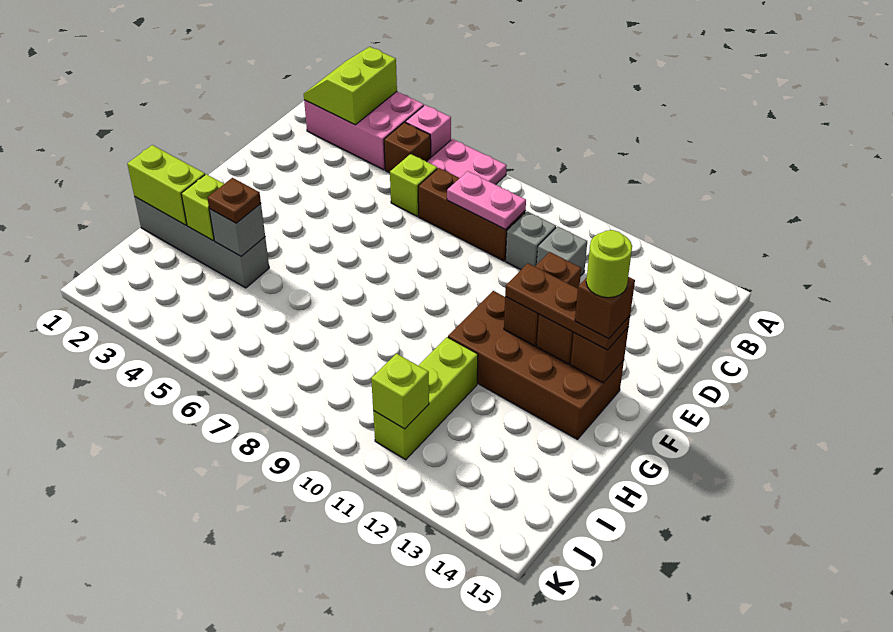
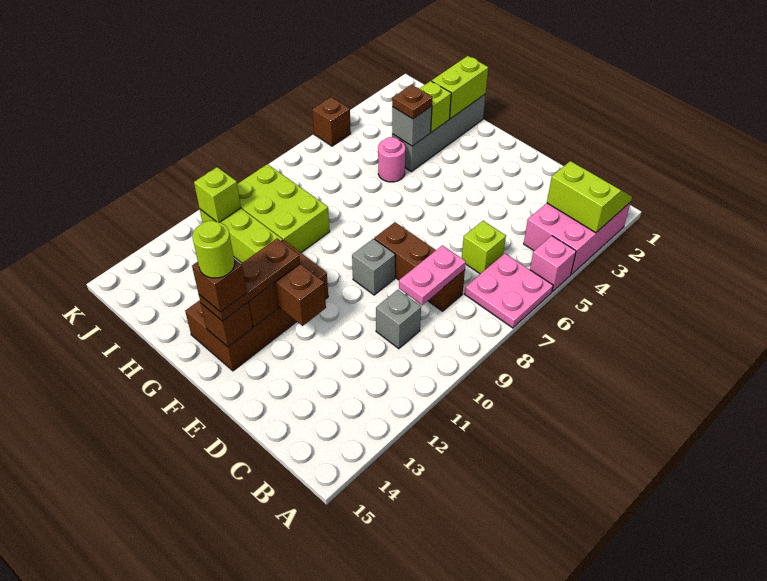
brown 1x1 brick [384,122,431,173] -> brown 1x1 brick moved to [312,97,351,146]
brown 1x3 brick [418,168,526,261] -> brown 1x3 brick turned to [374,222,465,311]
grey 1x1 brick [537,226,587,275] -> grey 1x1 brick moved to [352,239,395,295]
none -> pink 1x1 round brick [378,137,405,182]
none -> lime 2x3 brick [237,164,330,253]

